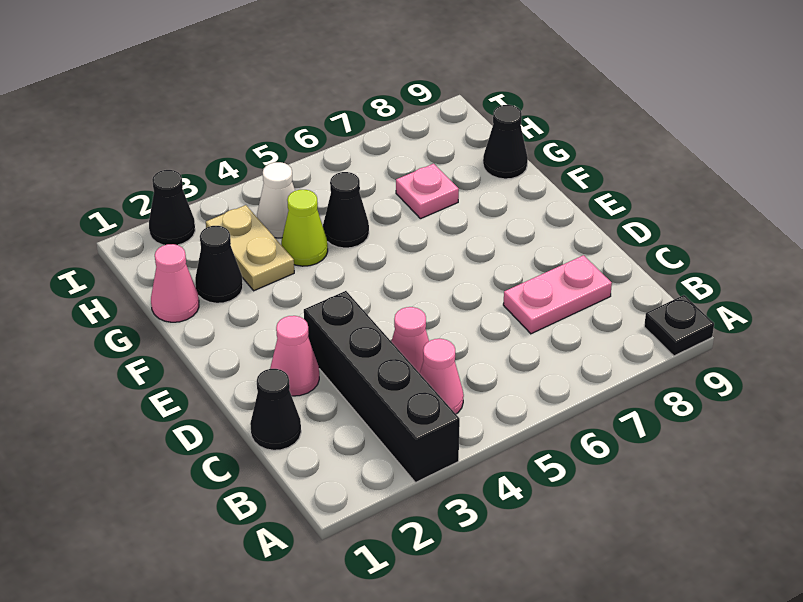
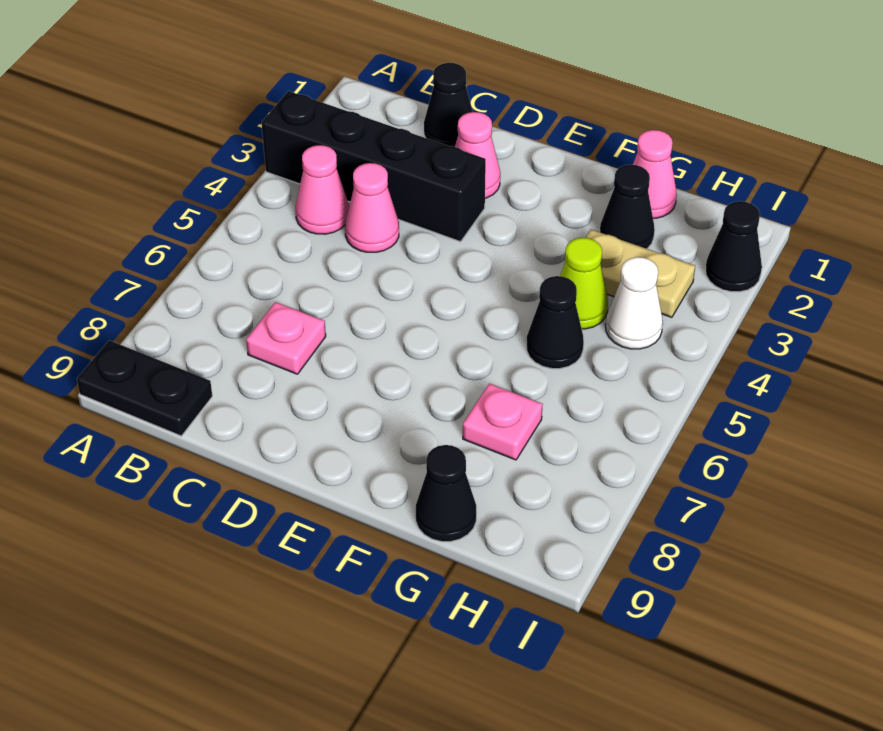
black 1x1 plate [644,295,714,356] -> black 1x2 plate [77,340,212,436]
pink 1x2 plate [503,255,612,334] -> pink 1x1 plate [246,302,326,374]

